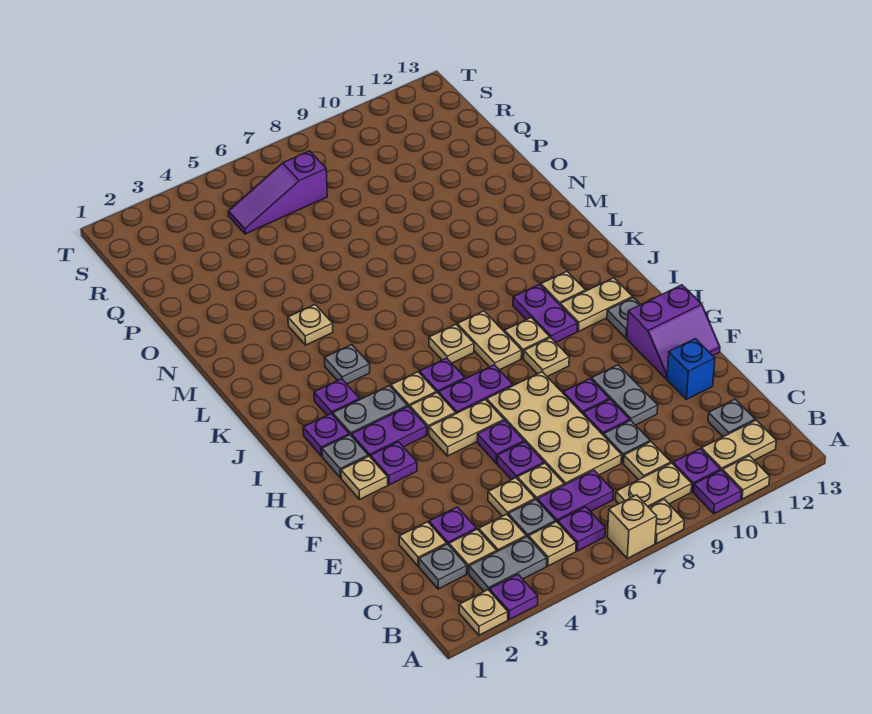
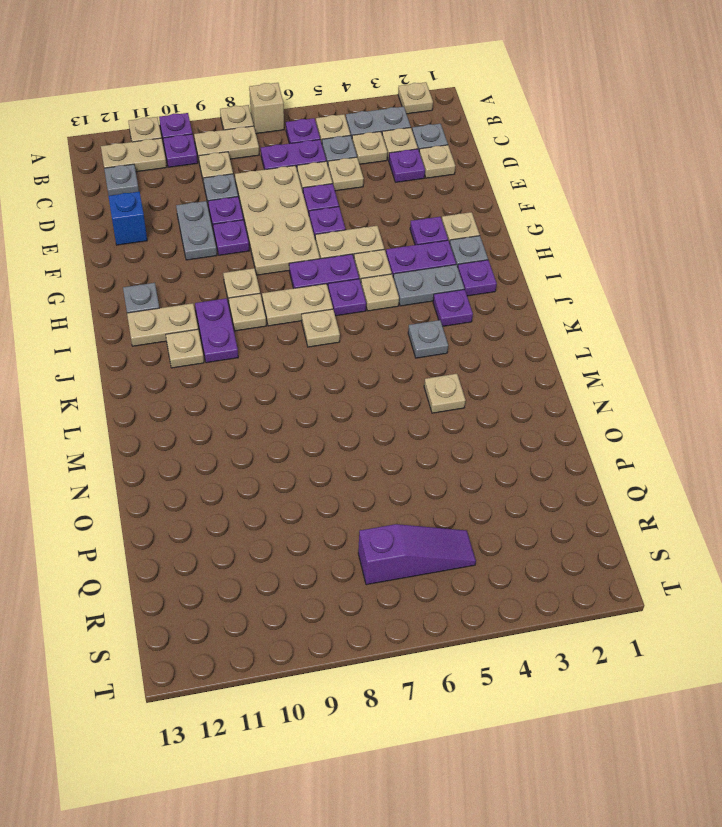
purple 1x1 plate [490,574,538,620] -> none
purple 2x2 slope [627,285,720,379] -> none
tan 1x2 plate [457,311,522,370] -> tan 1x2 plate turned to [262,284,333,326]

